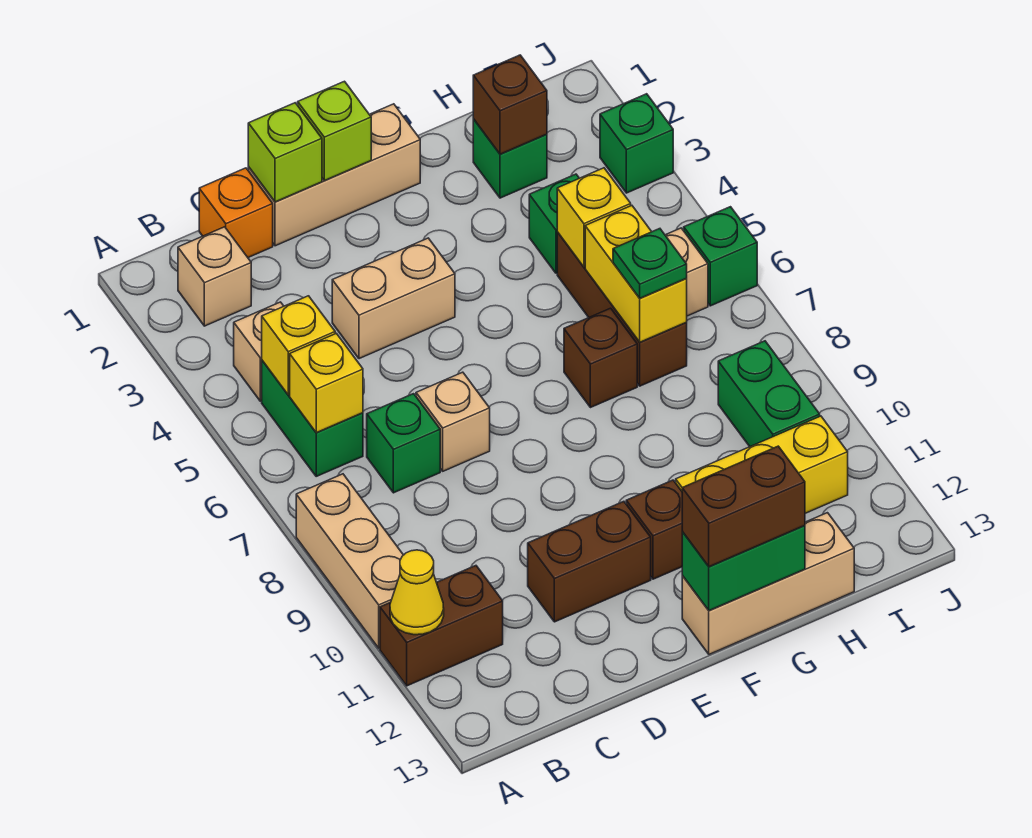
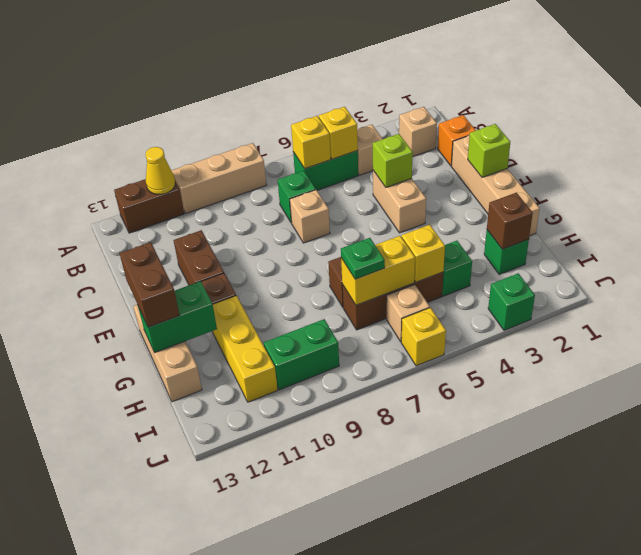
brown 1x2 brick [380,566,503,686] -> brown 1x2 brick turned to [114,179,184,233]
tan 1x3 brick [248,104,420,246] -> tan 1x4 brick [451,135,540,235]
lime 1x1 brick [248,103,322,202] -> lime 1x1 brick moved to [373,134,413,187]
green 1x2 brick [682,526,805,611] -> green 1x2 brick turned to [138,281,217,353]
green 1x1 brick [684,207,757,306] -> yellow 1x1 brick [401,308,446,366]

